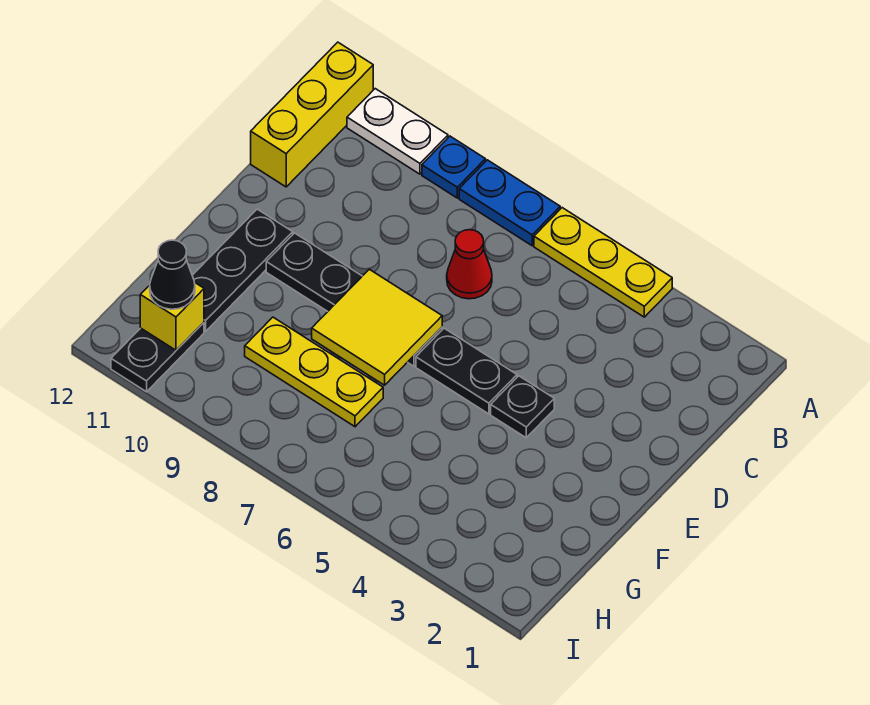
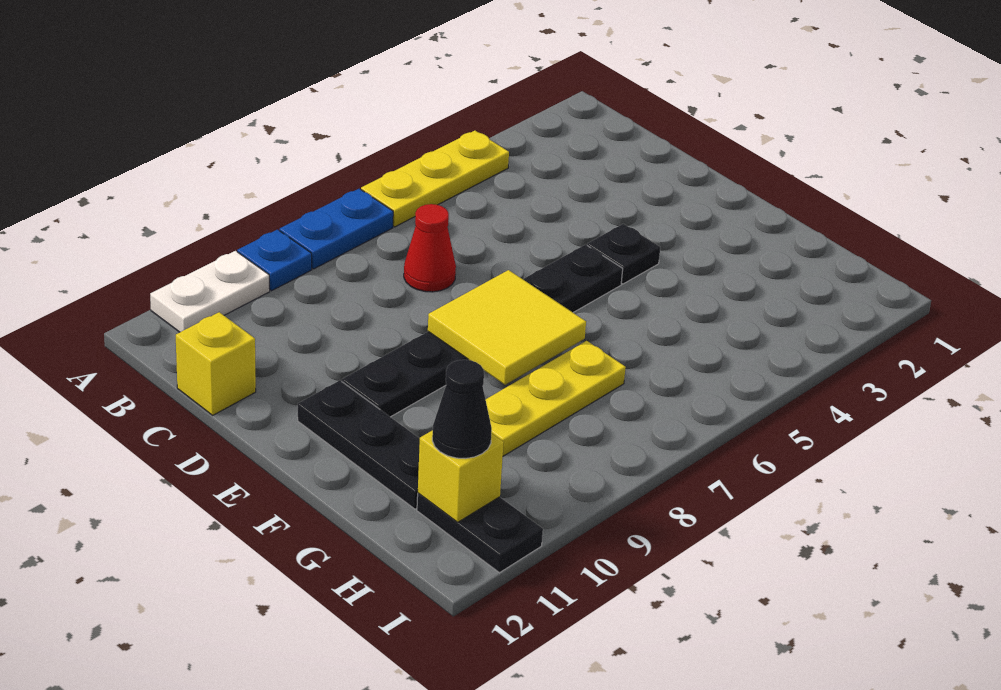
yellow 1x3 brick [251,42,373,187] -> yellow 1x1 brick [176,312,256,415]

